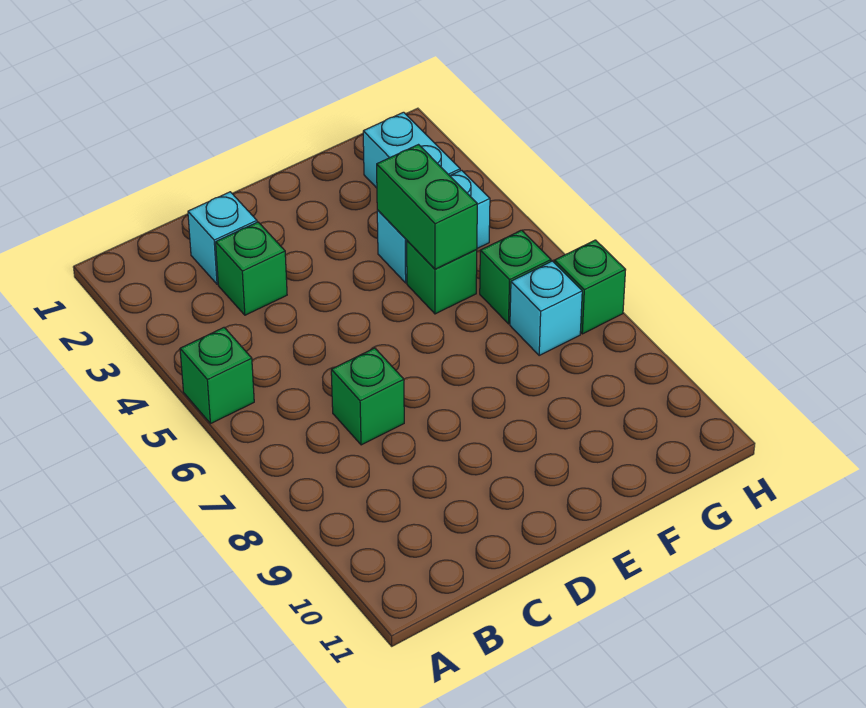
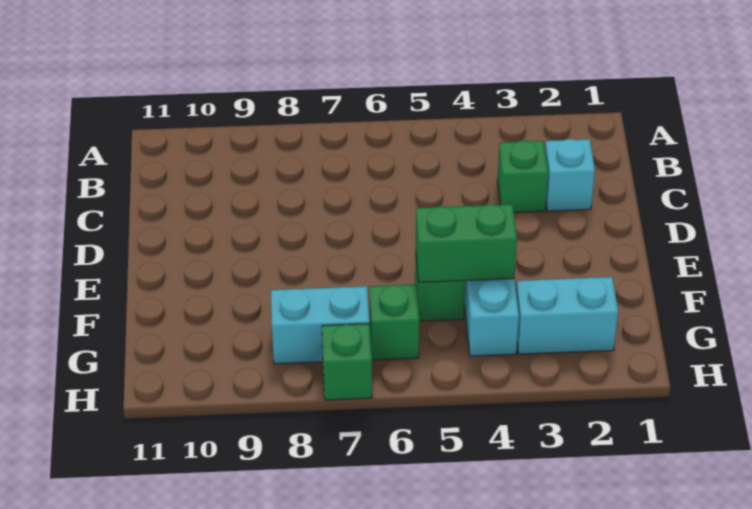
green 1x1 brick [180,327,254,424] -> none
green 1x1 brick [331,348,404,445] -> none
cyan 1x1 brick [510,261,582,355] -> cyan 1x2 brick [271,286,369,364]

